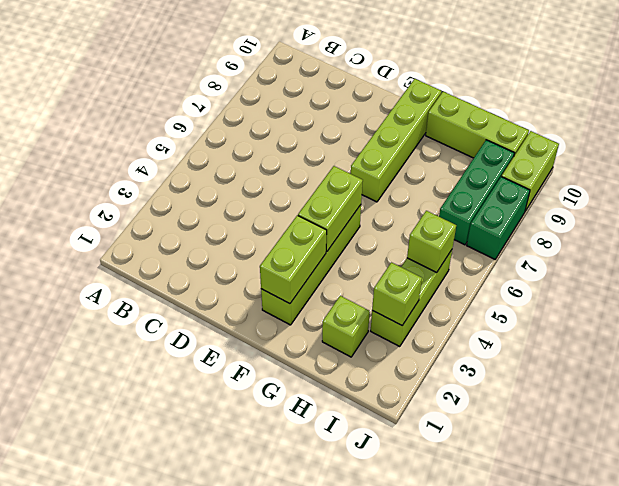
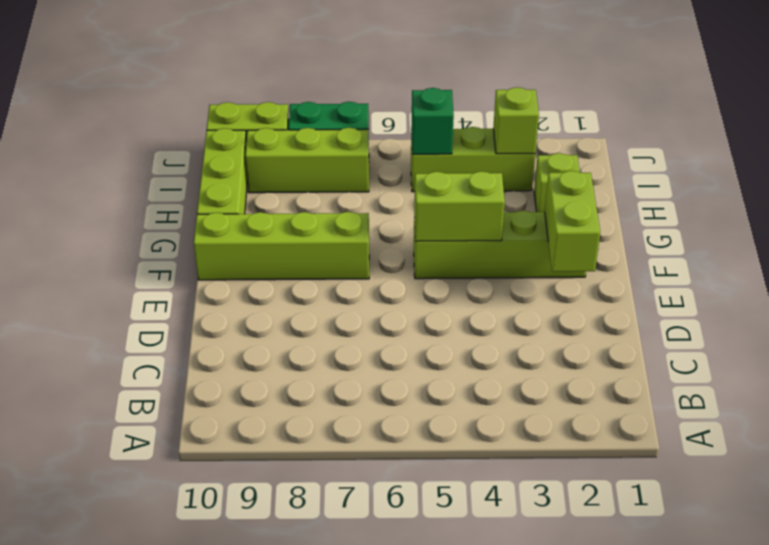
lime 1x2 brick [260,215,327,304] -> lime 1x2 brick turned to [545,171,600,272]
lime 1x1 brick [407,211,456,273] -> green 1x1 brick [411,88,454,154]
green 1x3 brick [439,140,514,245] -> lime 1x3 brick [245,128,369,193]

